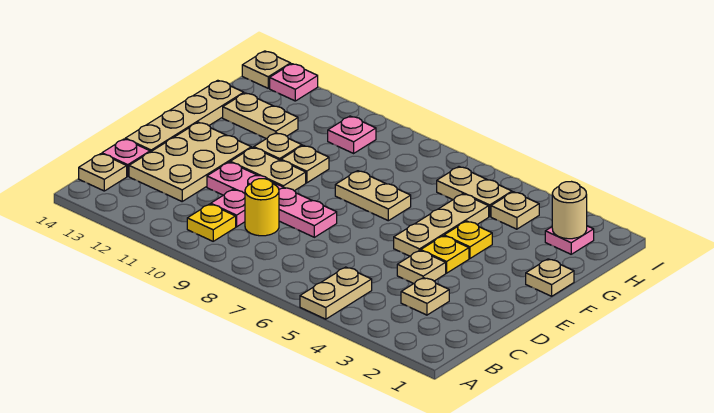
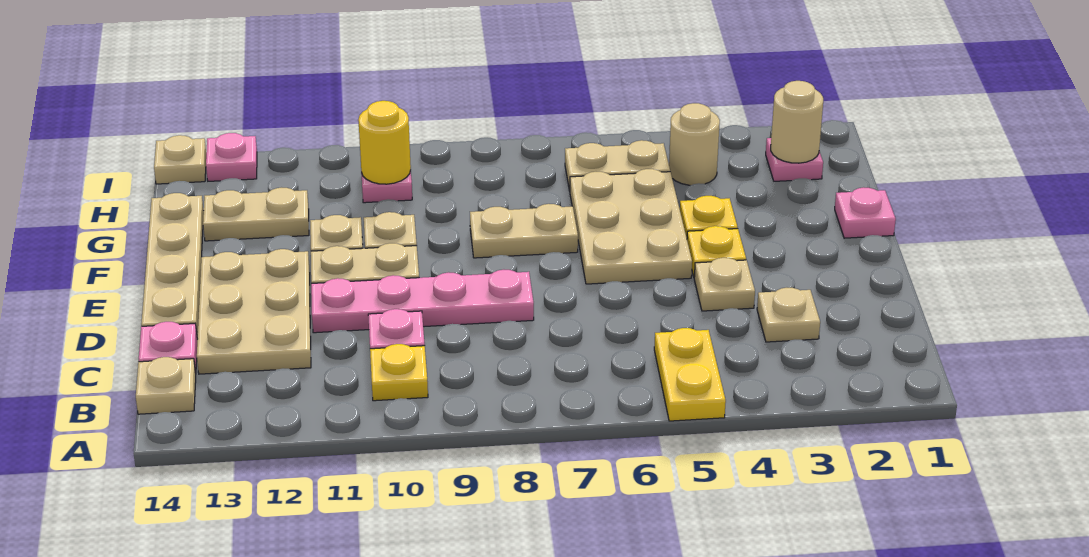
tan 1x2 plate [300,267,372,319] -> yellow 1x2 plate [654,328,726,421]
yellow 1x1 round brick [245,179,279,236] -> yellow 1x1 round brick moved to [358,101,411,184]
tan 1x3 plate [394,194,489,256] -> tan 2x3 plate [570,169,692,284]
tan 1x1 plate [526,259,574,296] -> pink 1x1 plate [835,187,896,238]
tan 1x1 plate [491,192,539,229] -> tan 1x1 round brick [669,103,720,185]

